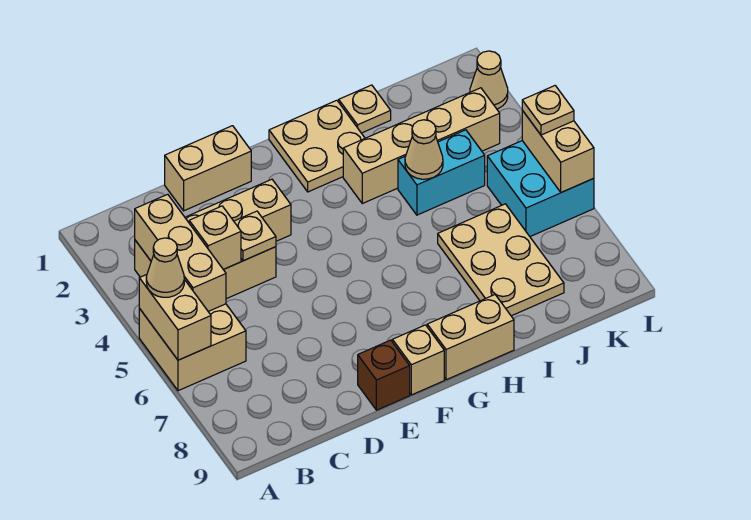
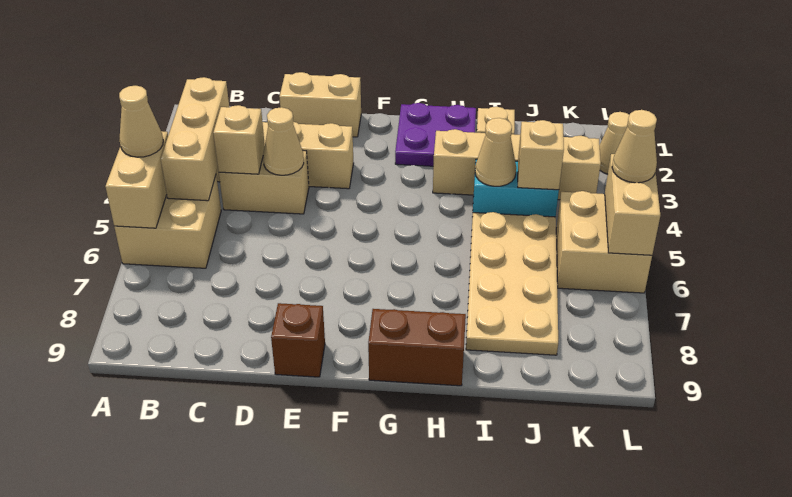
tan 1x1 plate [234,211,276,261] -> tan 1x1 cone [263,107,304,175]
tan 1x1 brick [392,325,444,395] -> tan 1x1 brick moved to [518,120,564,190]
tan 2x2 plate [269,100,365,192] -> purple 2x2 plate [395,103,476,166]
tan 1x2 brick [427,295,514,380] -> brown 1x2 brick [368,309,466,386]
tan 2x3 plate [438,204,564,316] -> tan 2x4 plate [466,212,558,355]
cyan 2x2 brick [487,141,594,237] -> tan 2x2 brick [556,191,652,293]
tan 1x1 plate [522,86,574,135] -> tan 1x1 cone [612,110,657,183]

